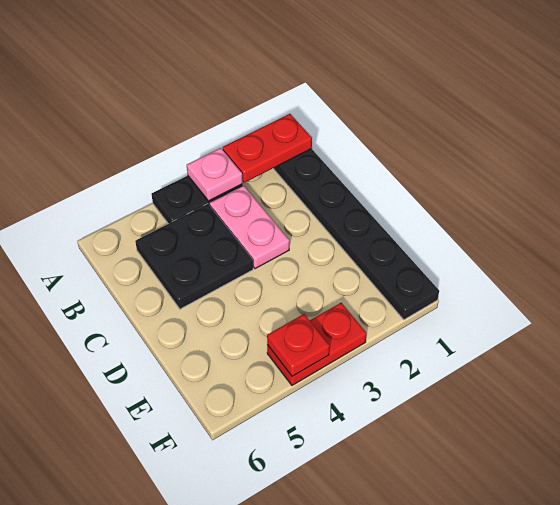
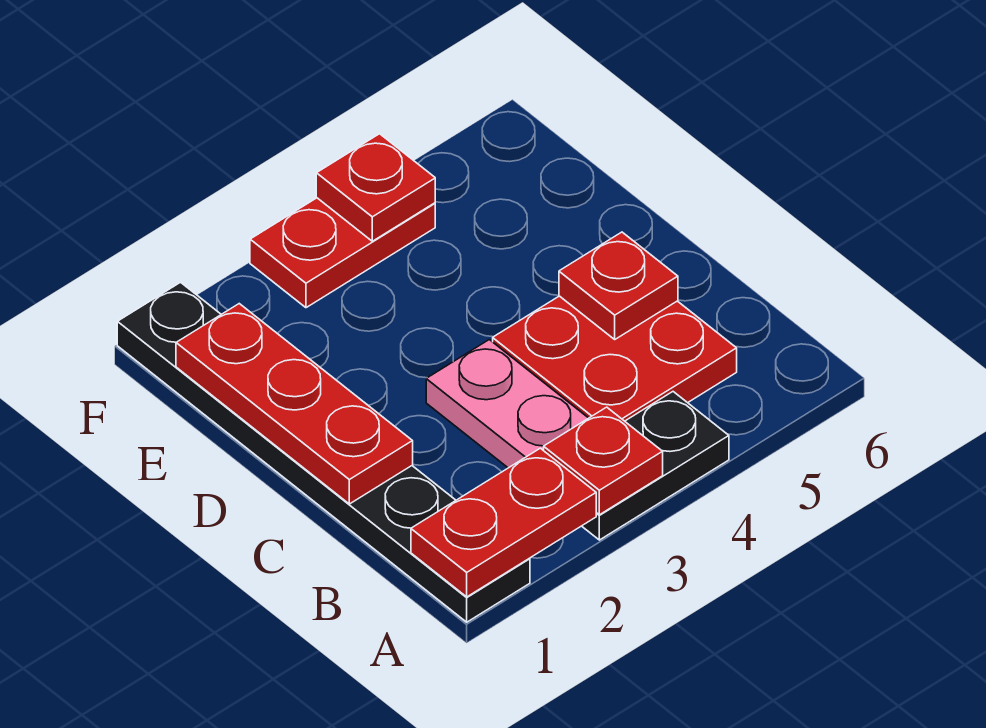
pink 1x1 plate [187,148,243,201] -> red 1x1 plate [544,407,663,515]
black 2x2 plate [135,204,253,309] -> red 2x2 plate [493,296,737,421]
none -> red 1x3 plate [176,304,413,504]
none -> red 1x1 plate [559,232,678,339]

